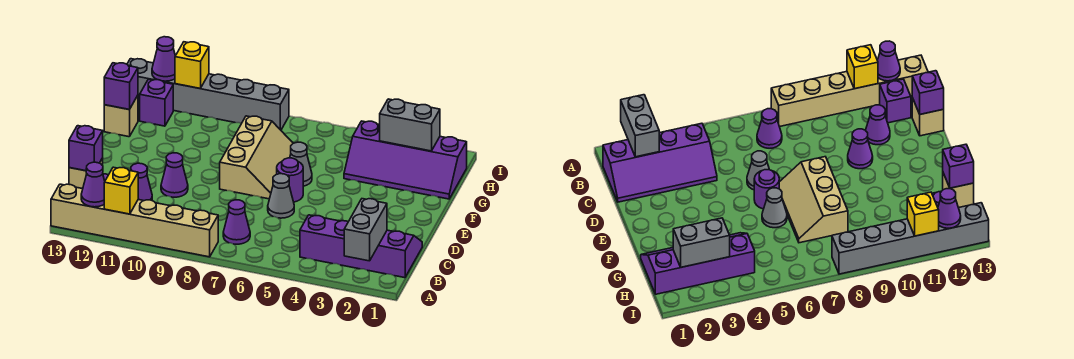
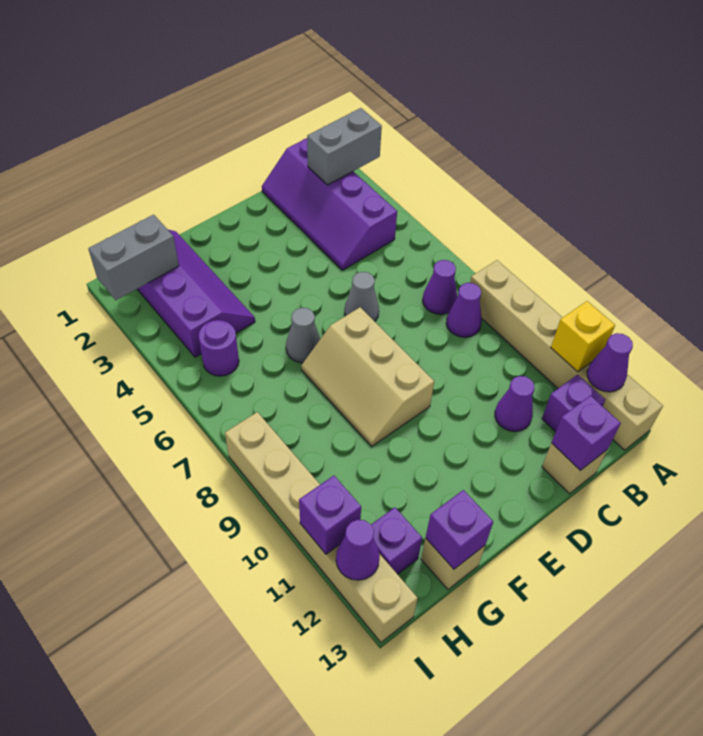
purple 1x1 cone [161,153,188,197] -> purple 1x1 cone moved to [446,283,482,337]
purple 1x1 round brick [277,158,303,202] -> purple 1x1 round brick moved to [198,320,239,376]
tan 2x3 slope [220,116,293,199] -> tan 2x3 slope turned to [301,307,434,446]
grey 1x2 brick [380,99,440,151] -> grey 1x2 brick turned to [88,215,179,300]
grey 1x6 brick [127,59,289,130] -> tan 1x6 brick [225,412,418,642]
yellow 1x1 brick [175,42,209,88] -> purple 1x1 brick [299,476,361,554]

